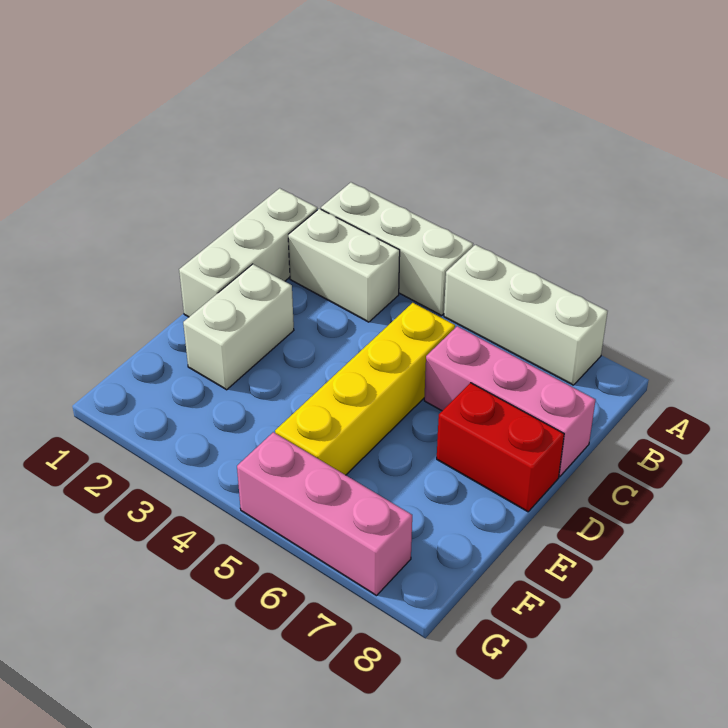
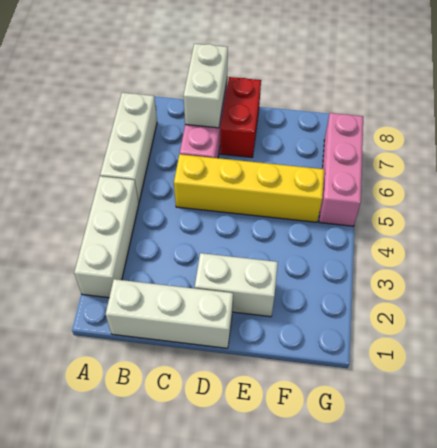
white 1x2 brick [288,209,400,322] -> white 1x2 brick moved to [183,44,228,128]

